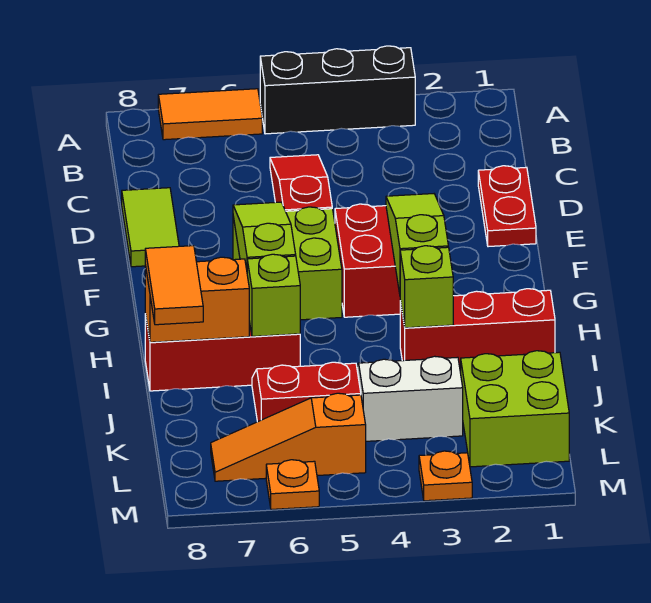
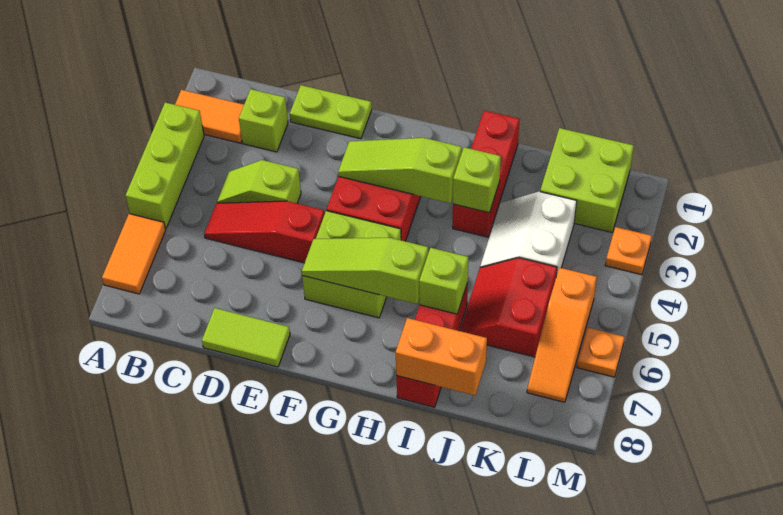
black 1x3 brick [260,46,415,134] -> lime 1x3 brick [126,102,204,228]
none -> lime 1x1 brick [239,89,288,152]
none -> lime 1x2 slope [217,160,301,203]
red 1x2 plate [478,166,536,247] -> lime 1x2 plate [290,85,372,139]
orange 1x2 brick [145,257,249,342] -> orange 1x2 brick turned to [396,318,487,395]
orange 1x2 tile [145,246,203,325] -> orange 1x2 tile moved to [175,90,244,143]

